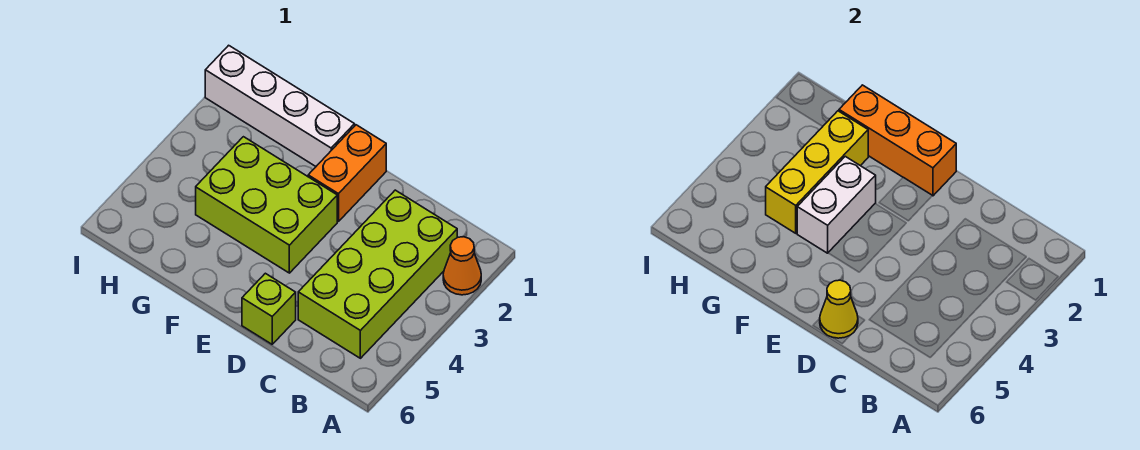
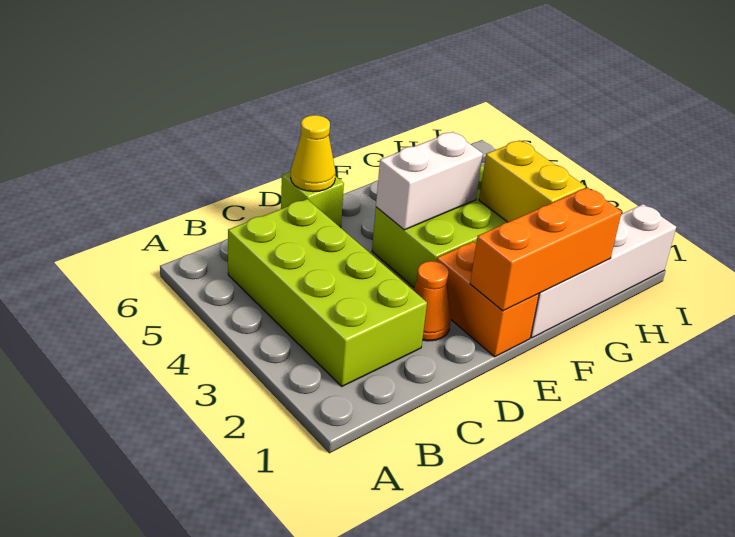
orange 1x1 cone [443,237,481,295] -> orange 1x1 cone moved to [413,261,451,341]
white 1x2 brick [797,156,876,253] -> white 1x2 brick turned to [376,132,483,230]
yellow 1x3 brick [766,111,868,233] -> yellow 1x2 brick [479,140,586,222]

